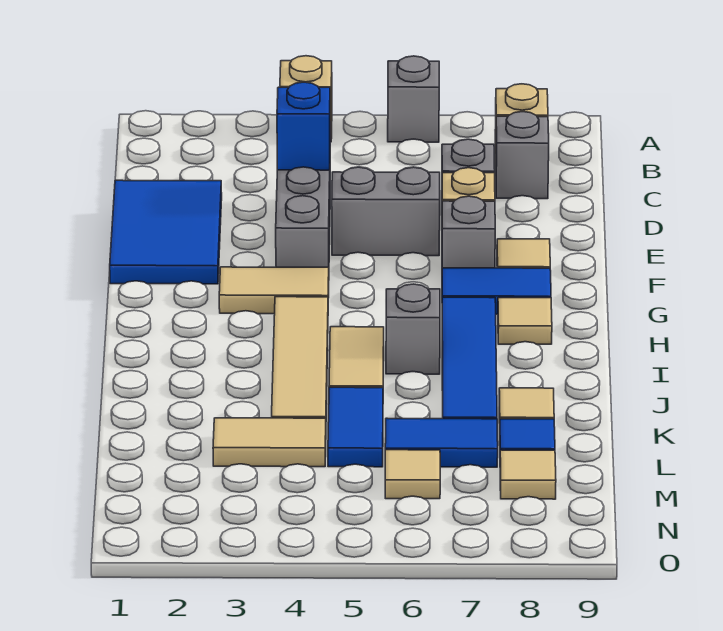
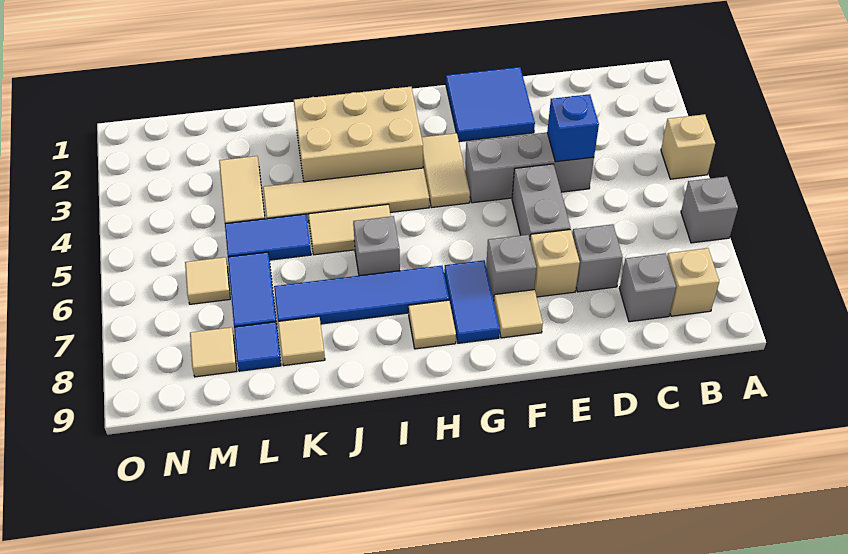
blue 2x3 tile [110,180,222,284] -> blue 2x2 tile [446,67,535,142]
none -> tan 2x3 brick [294,87,423,182]

